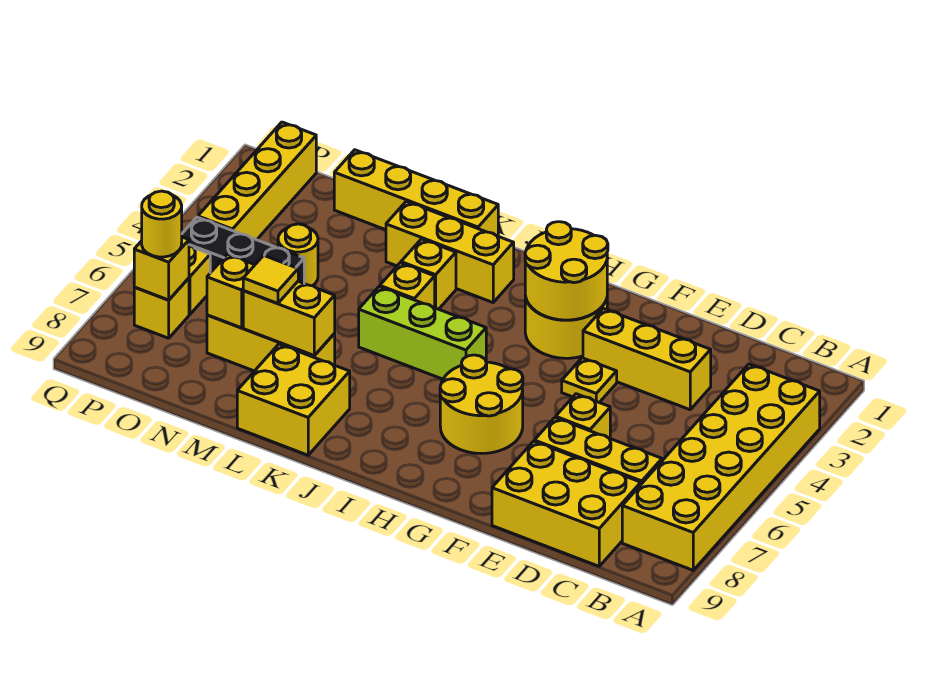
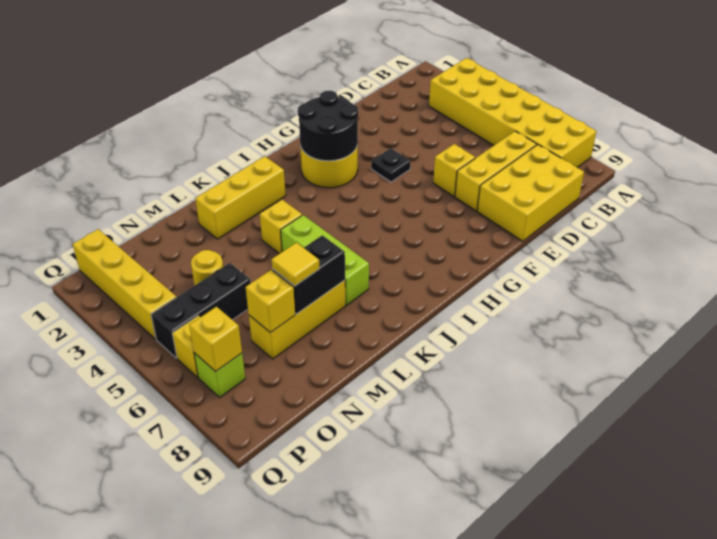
yellow 1x3 brick [583,309,711,410] -> none
yellow 1x1 plate [562,358,617,402] -> black 1x1 plate [371,148,411,182]
yellow 2x2 round brick [525,222,608,320] -> black 2x2 round brick [298,91,358,161]
yellow 2x2 round brick [440,355,523,453] -> none
lime 1x3 brick [359,287,486,379] -> lime 1x3 brick turned to [281,215,369,305]
yellow 1x4 brick [334,150,498,236] -> none
yellow 1x1 brick [401,239,456,309] -> none
yellow 2x2 brick [237,344,350,455] -> none
yellow 1x2 brick [243,281,335,356] -> black 1x2 brick [272,235,345,314]
yellow 1x1 brick [134,278,189,338] -> lime 1x1 brick [194,353,245,397]
yellow 1x1 round brick [142,191,182,257] -> none

